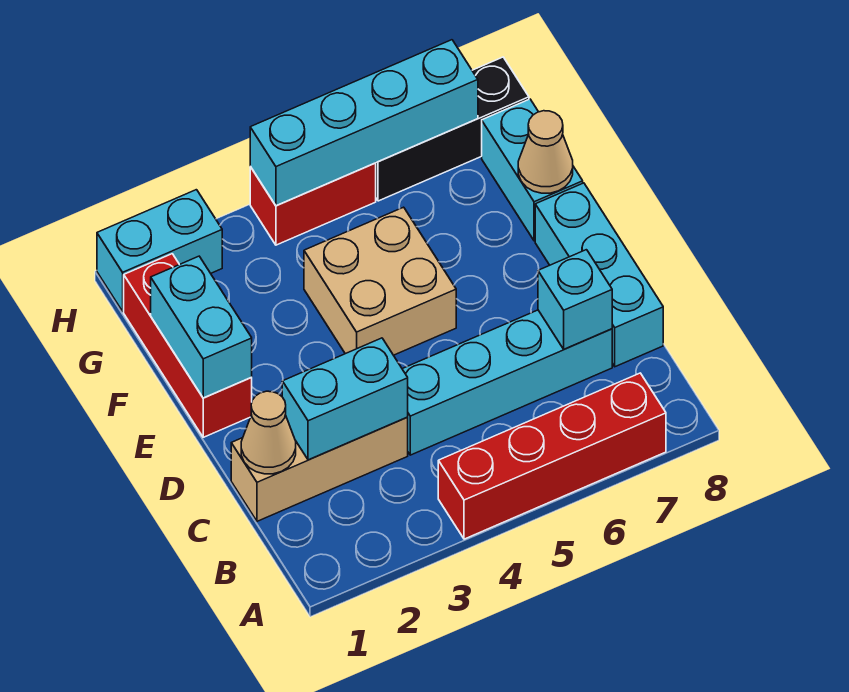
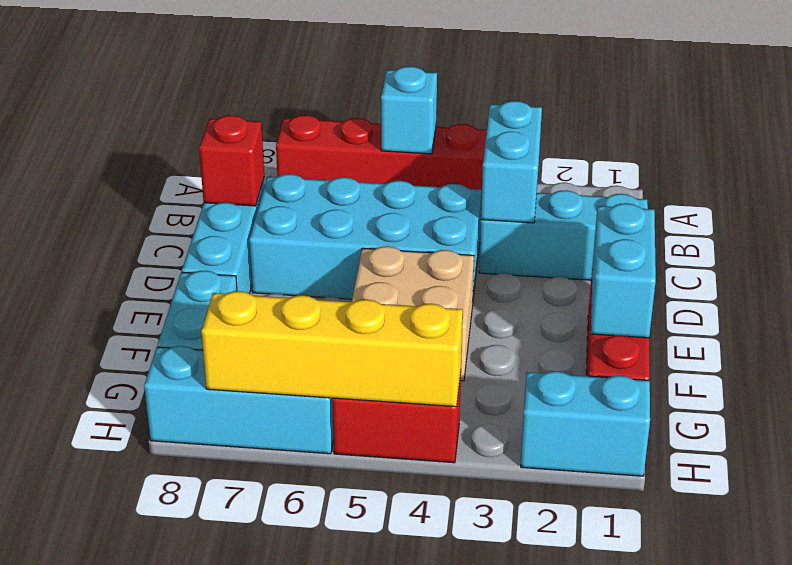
tan 1x3 brick [231,417,408,521] -> cyan 1x3 brick [479,190,648,280]
tan 1x1 cone [241,391,296,474] -> none
cyan 1x2 brick [282,338,408,460] -> cyan 1x2 brick turned to [481,101,542,223]
cyan 1x4 brick [403,310,612,455] -> cyan 2x4 brick [249,174,482,306]
cyan 1x1 brick [538,250,612,349] -> cyan 1x1 brick moved to [381,67,437,154]
none -> red 1x1 brick [199,115,264,206]
tan 1x1 cone [518,111,573,193] -> none
cyan 1x4 brick [250,40,478,206] -> yellow 1x4 brick [201,291,463,407]
black 1x3 brick [376,57,529,201] -> cyan 1x3 brick [144,346,333,454]

